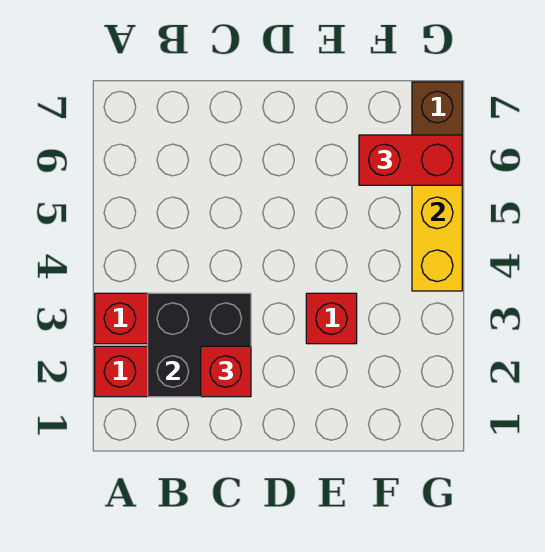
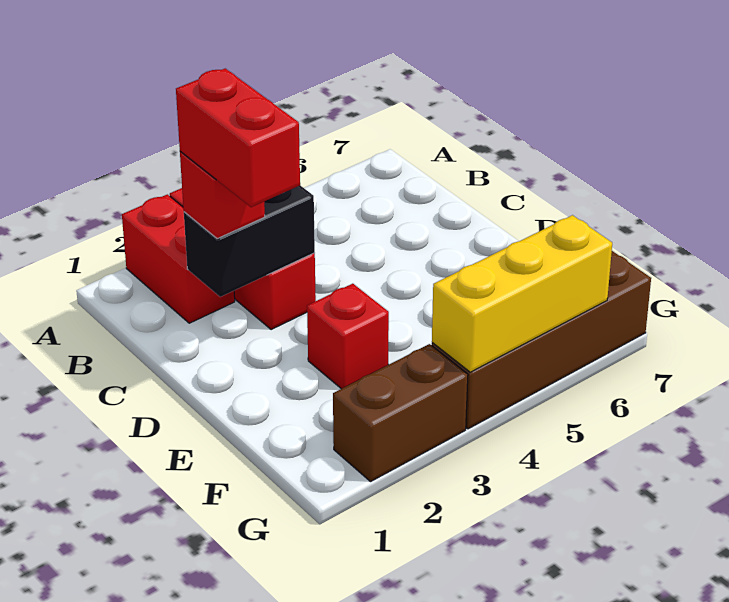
black 2x2 brick [148,293,251,397] -> black 1x2 brick [184,186,315,297]
red 1x2 brick [359,135,462,185] -> red 1x2 brick moved to [176,68,300,207]
none -> brown 1x2 brick [333,344,468,482]

